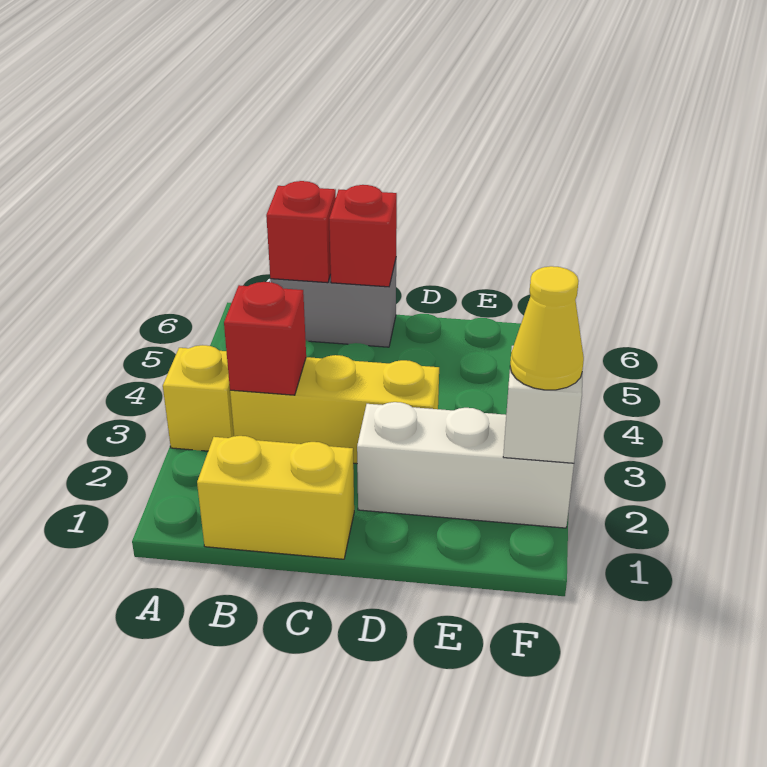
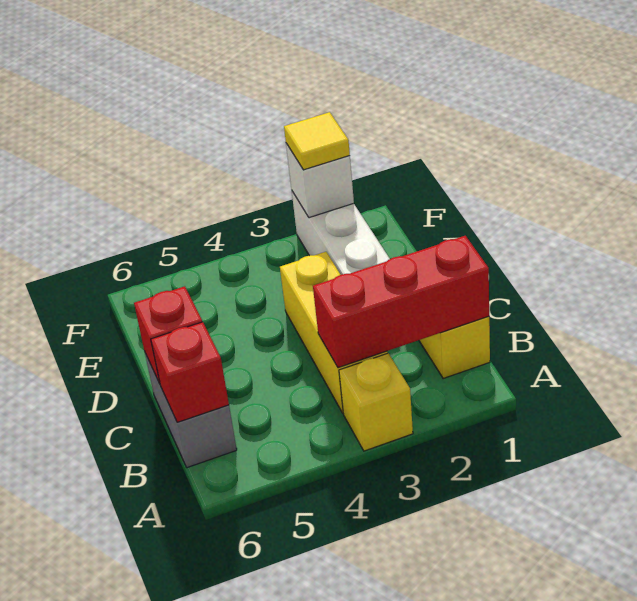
red 1x1 brick [224,282,306,395] -> red 1x3 brick [313,236,489,368]
yellow 1x1 cone [510,266,584,390] -> yellow 1x1 tile [284,112,350,170]

